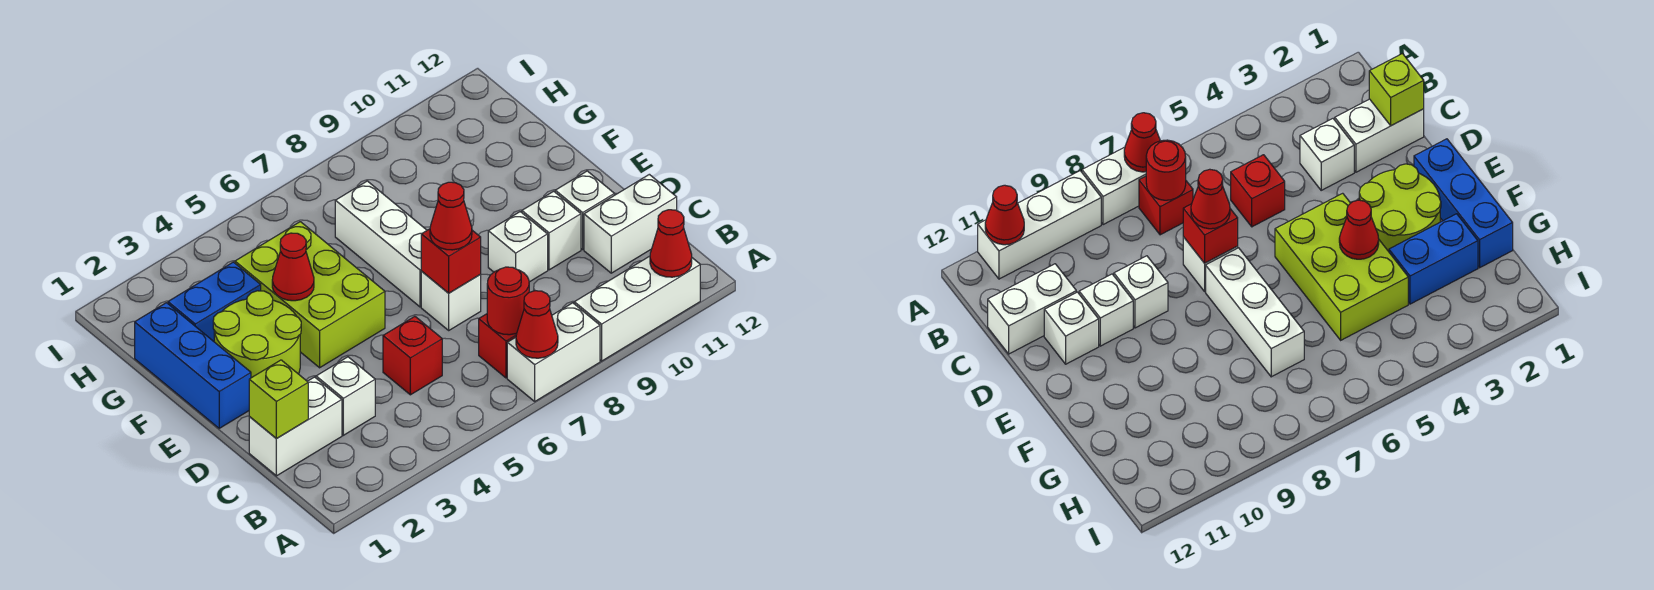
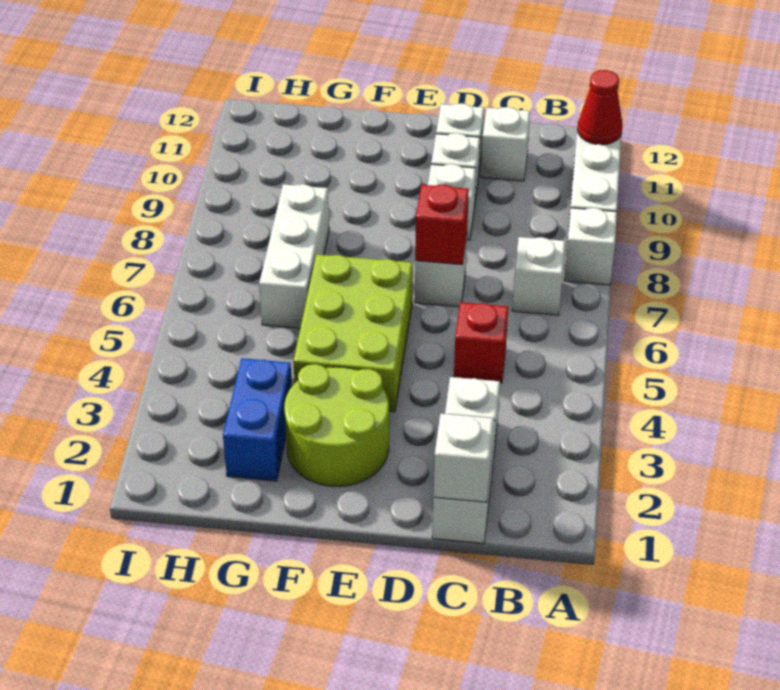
white 1x2 brick [507,303,600,401] -> white 1x1 brick [564,208,617,285]
red 1x1 cone [516,291,558,358] -> none
red 1x1 brick [479,314,517,378] -> white 1x1 brick [512,237,565,315]
red 1x1 round brick [487,267,529,335] -> none
lime 1x1 brick [249,360,308,439] -> white 1x1 brick [434,414,494,502]
white 1x2 brick [584,174,677,273] -> white 1x1 brick [481,107,530,181]
red 1x1 cone [430,182,472,250] -> none
blue 1x3 brick [135,303,251,428] -> none
lime 2x3 brick [235,222,385,368] -> lime 2x3 brick turned to [293,254,413,412]
white 1x3 brick [335,181,427,307] -> white 1x3 brick turned to [259,184,329,328]
red 1x1 cone [272,233,314,301] -> none

